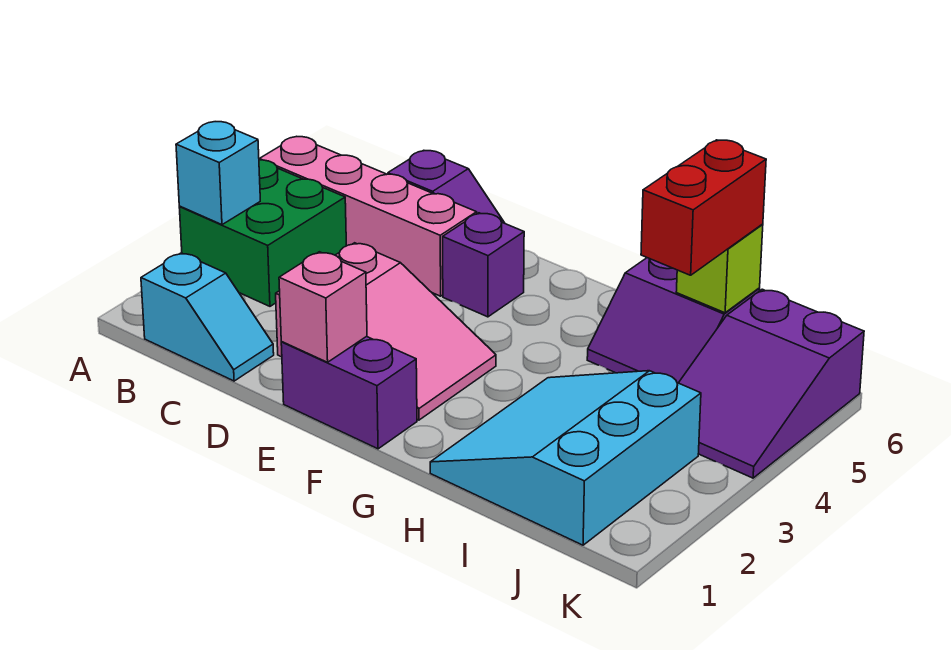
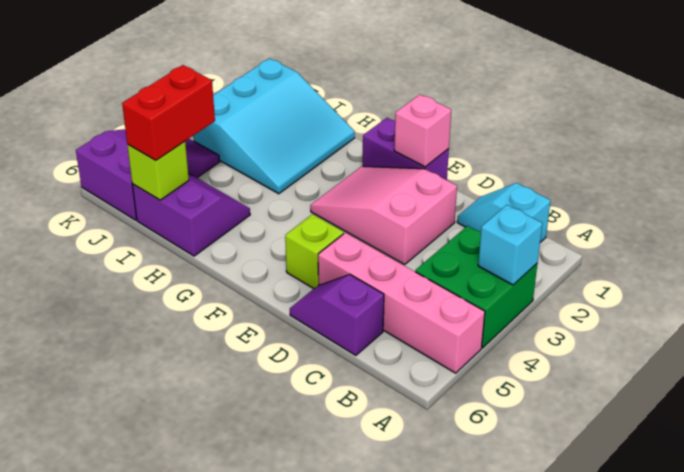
purple 1x1 brick [443,213,524,317] -> lime 1x1 brick [285,214,344,289]

